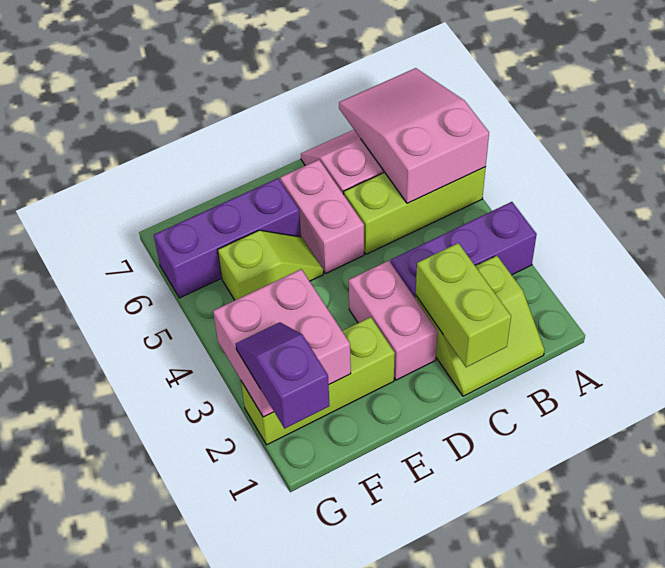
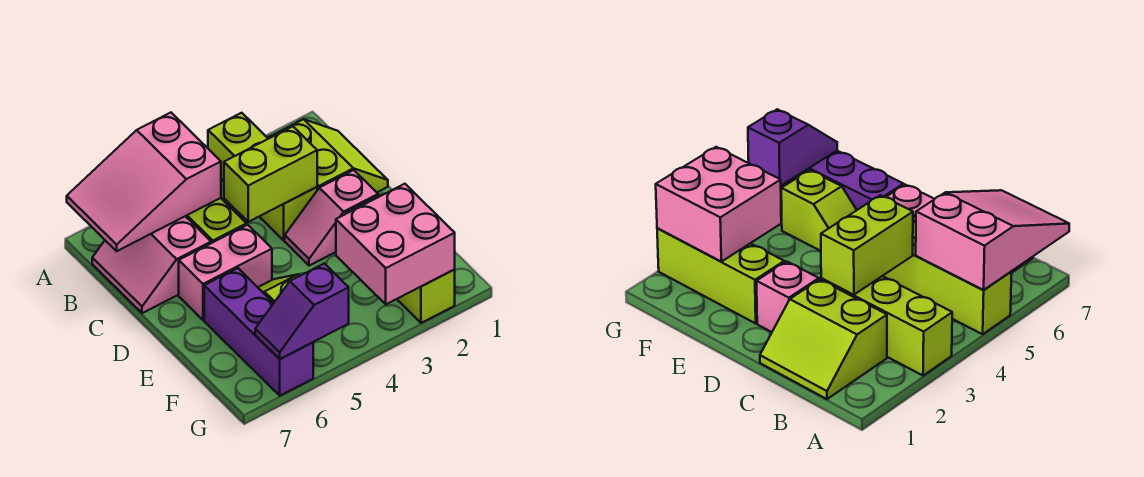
purple 1x3 brick [391,202,537,298] -> lime 1x3 brick [208,113,317,240]
lime 1x2 brick [416,243,511,367] -> lime 1x2 brick moved to [224,126,317,222]
pink 1x2 brick [349,261,438,380] -> pink 1x2 slope [285,170,378,266]
purple 1x2 slope [236,322,330,429] -> purple 1x2 slope moved to [255,263,349,359]

